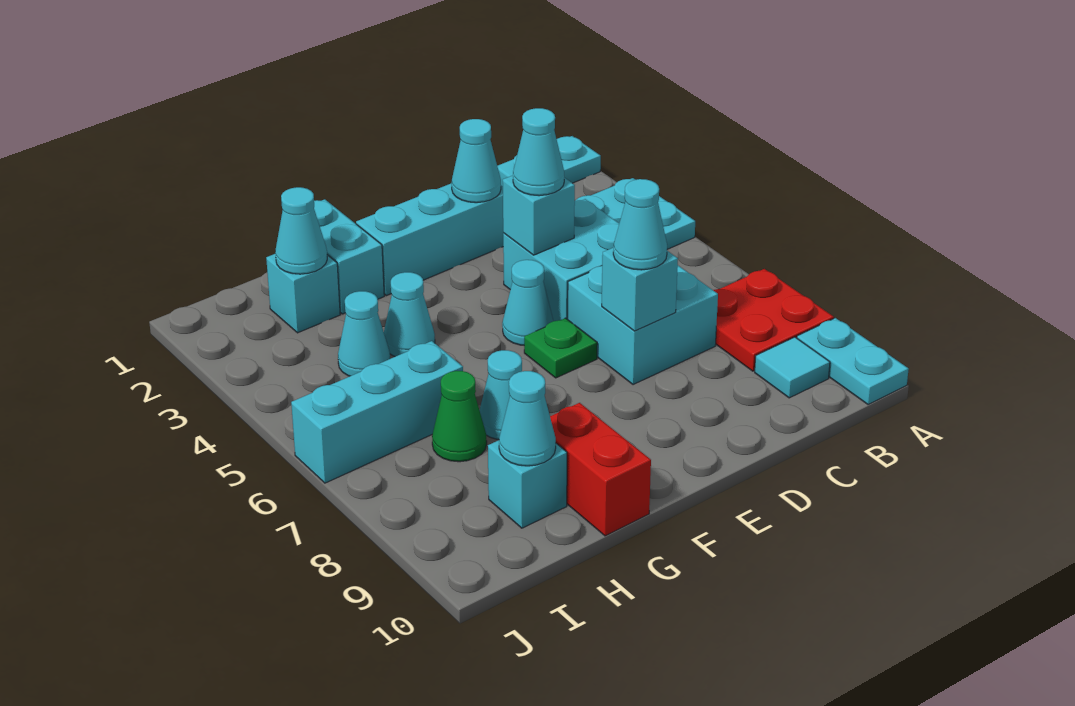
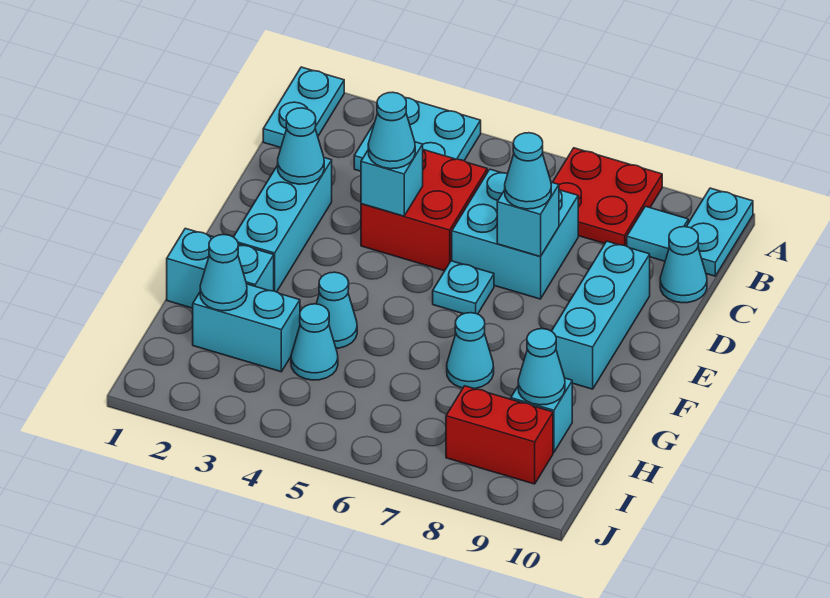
cyan 1x2 plate [797,318,909,405] -> cyan 1x2 plate turned to [686,188,753,276]
cyan 2x2 brick [503,199,619,321] -> red 2x2 brick [361,150,487,271]
cyan 1x1 cone [502,260,553,345] -> cyan 1x1 cone moved to [660,227,707,303]
green 1x1 plate [524,318,597,378] -> cyan 1x1 plate [433,261,494,314]
red 1x2 brick [550,403,651,536] -> red 1x2 brick moved to [446,386,553,484]
cyan 1x1 brick [266,254,340,333] -> cyan 1x2 brick [193,284,300,372]
cyan 1x3 brick [291,341,463,483] -> cyan 1x3 brick moved to [552,241,650,389]
green 1x1 cone [432,371,487,462] -> none

